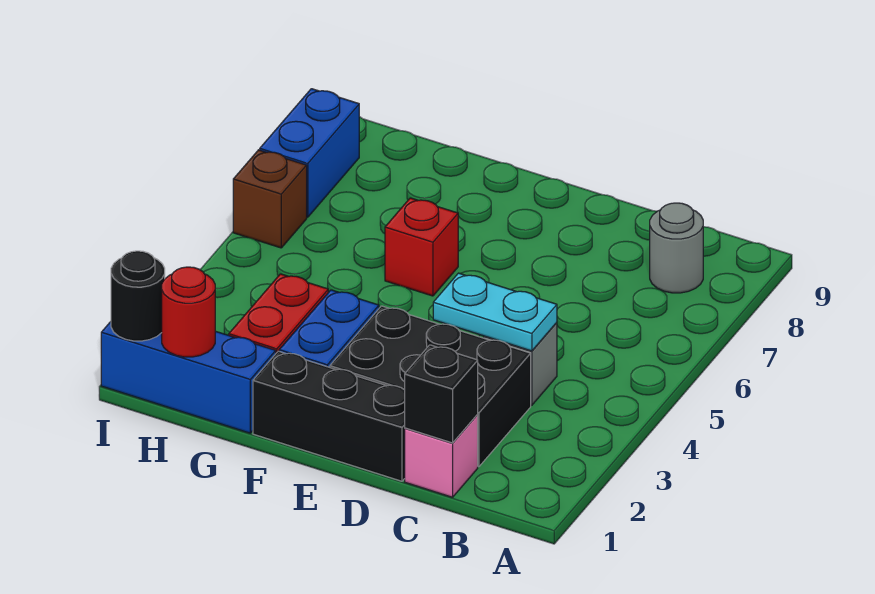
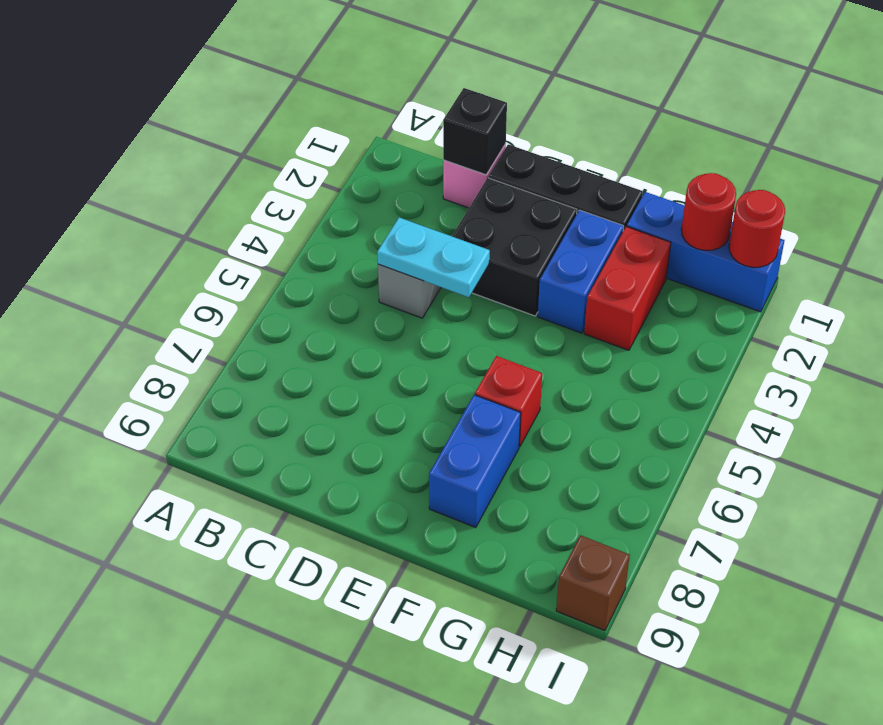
grey 1x1 round brick [650,203,703,293] -> none
black 2x3 brick [330,306,531,467] -> black 2x2 brick [452,178,577,316]
black 1x1 round brick [111,251,165,341] -> red 1x1 round brick [729,190,785,267]
brown 1x1 brick [233,150,307,248] -> brown 1x1 brick moved to [556,535,630,631]
blue 1x2 brick [260,89,359,217] -> blue 1x2 brick moved to [429,395,521,528]

